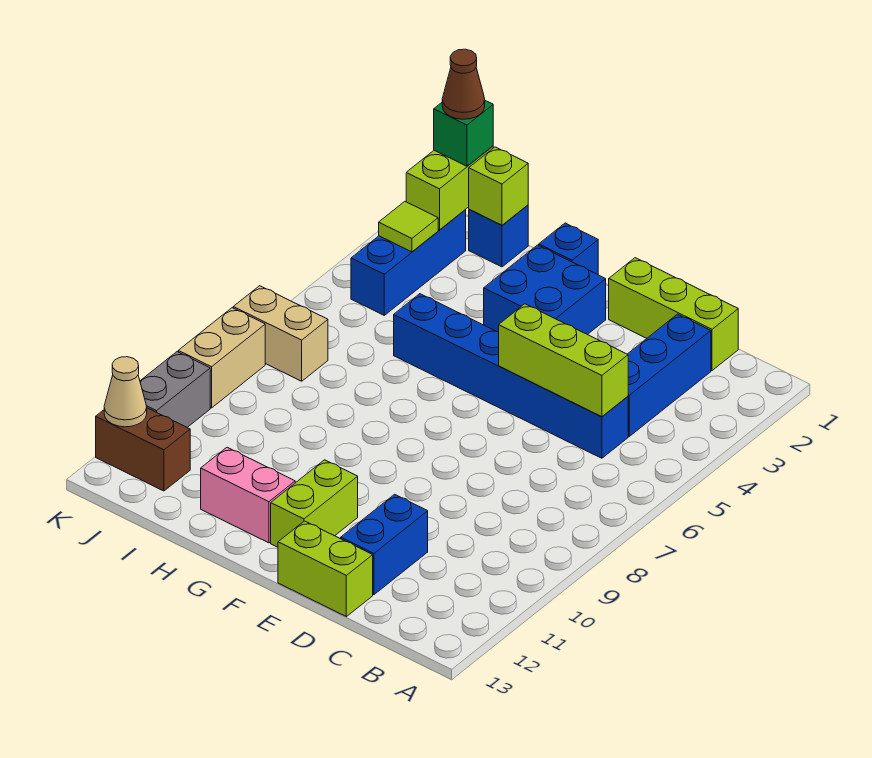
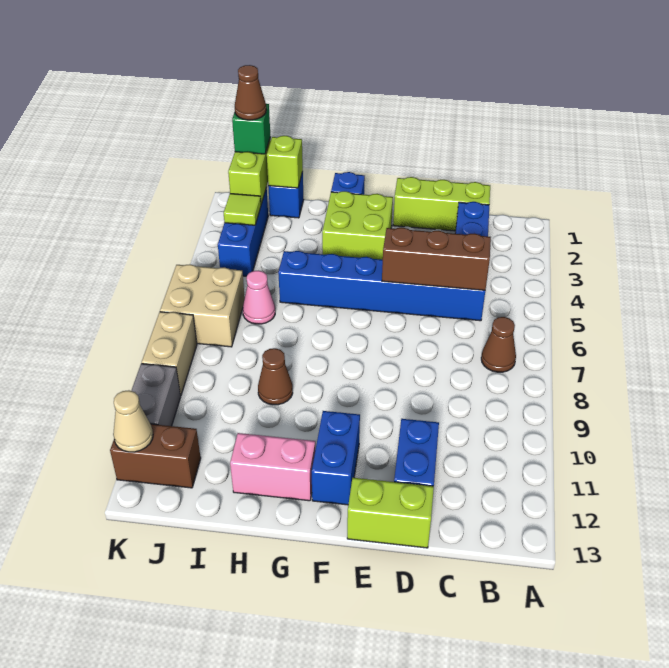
none -> brown 1x1 cone [481,317,516,372]
lime 1x3 brick [499,304,628,417] -> brown 1x3 brick [382,228,491,290]
blue 2x2 brick [484,245,606,335] -> lime 2x2 brick [322,191,393,260]
lime 1x2 brick [271,460,358,547] -> blue 1x2 brick [312,411,360,505]
none -> brown 1x1 cone [258,348,293,405]
none -> pink 1x1 cone [243,270,275,324]
tan 1x2 brick [233,286,328,381] -> tan 2x2 brick [160,264,245,347]

